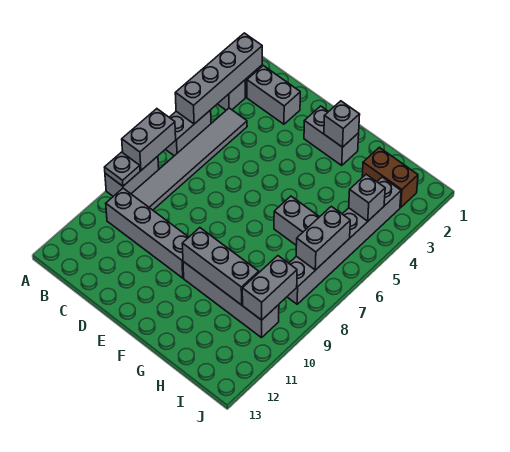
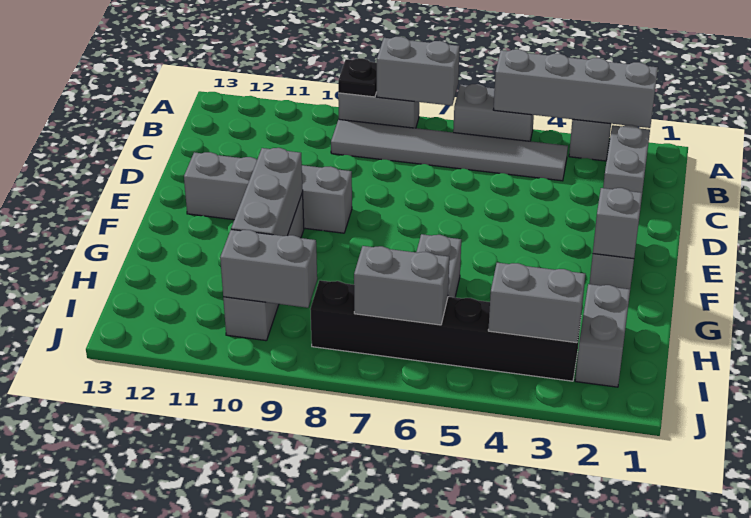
grey 1x1 plate [105,152,140,186] -> black 1x1 plate [338,58,377,97]
grey 1x4 brick [106,188,189,278] -> grey 1x4 brick turned to [184,152,352,233]
brown 1x2 brick [362,147,418,207] -> grey 1x2 brick [575,284,630,387]
grey 1x6 brick [287,177,401,304] -> black 1x6 brick [310,280,581,381]
grey 1x1 brick [349,174,385,221] -> grey 1x2 brick [488,263,585,343]

